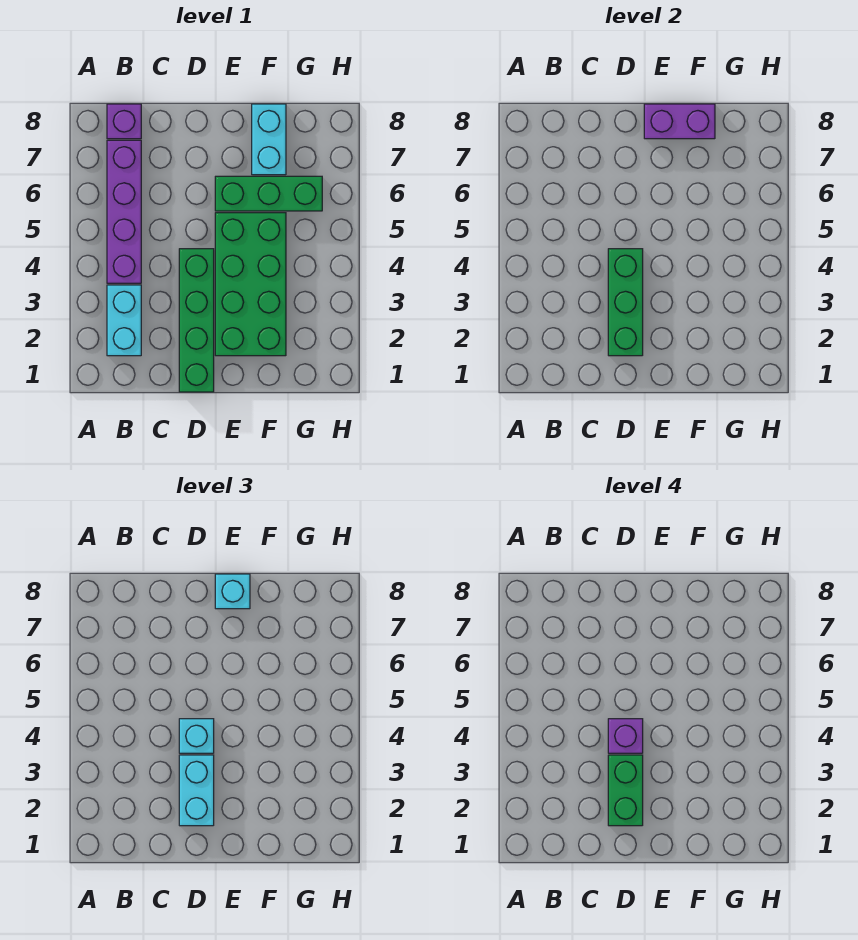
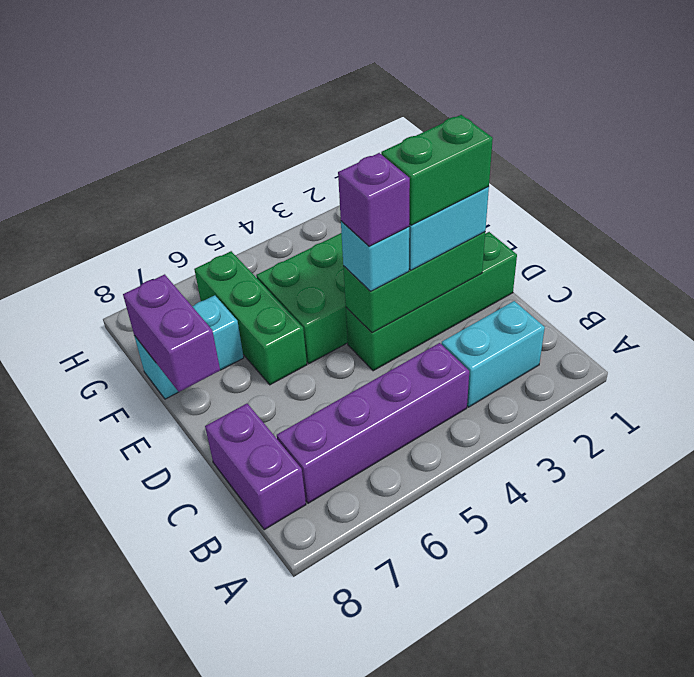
purple 1x1 brick [107,104,141,139] -> purple 1x2 brick [205,404,306,530]
cyan 1x1 brick [215,574,250,609] -> none

